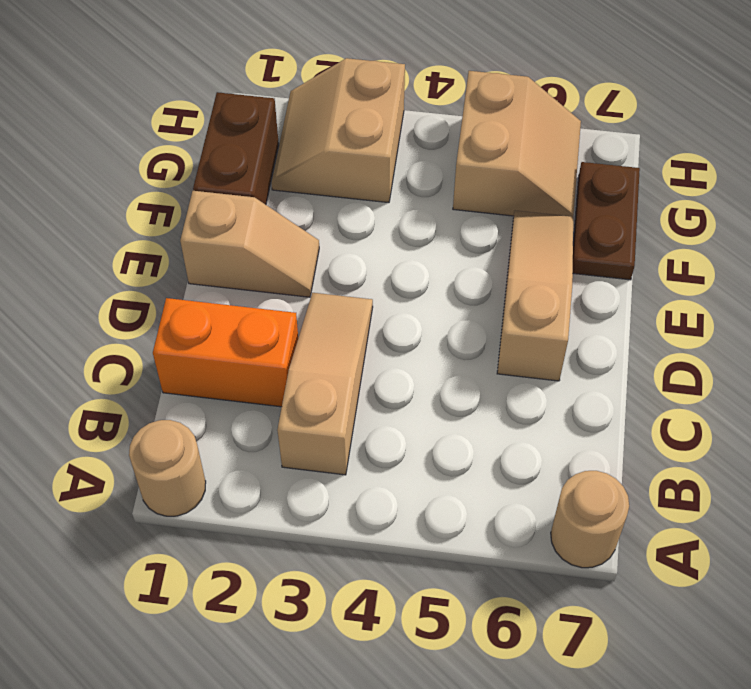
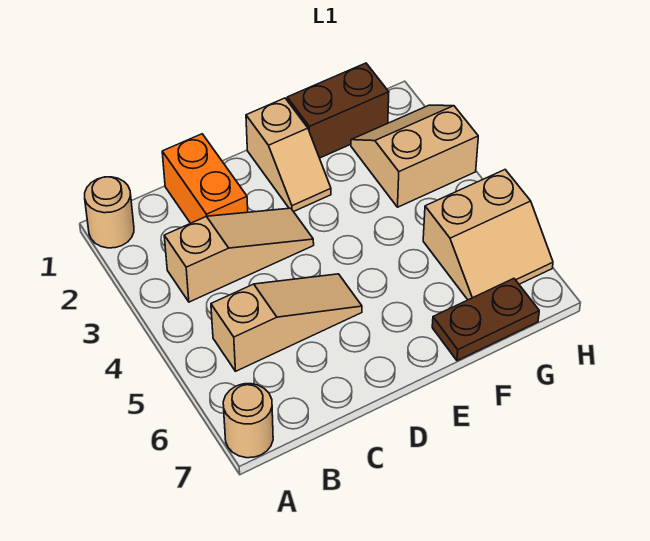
tan 1x3 slope [497,211,573,381] -> tan 1x3 slope moved to [211,274,362,371]

